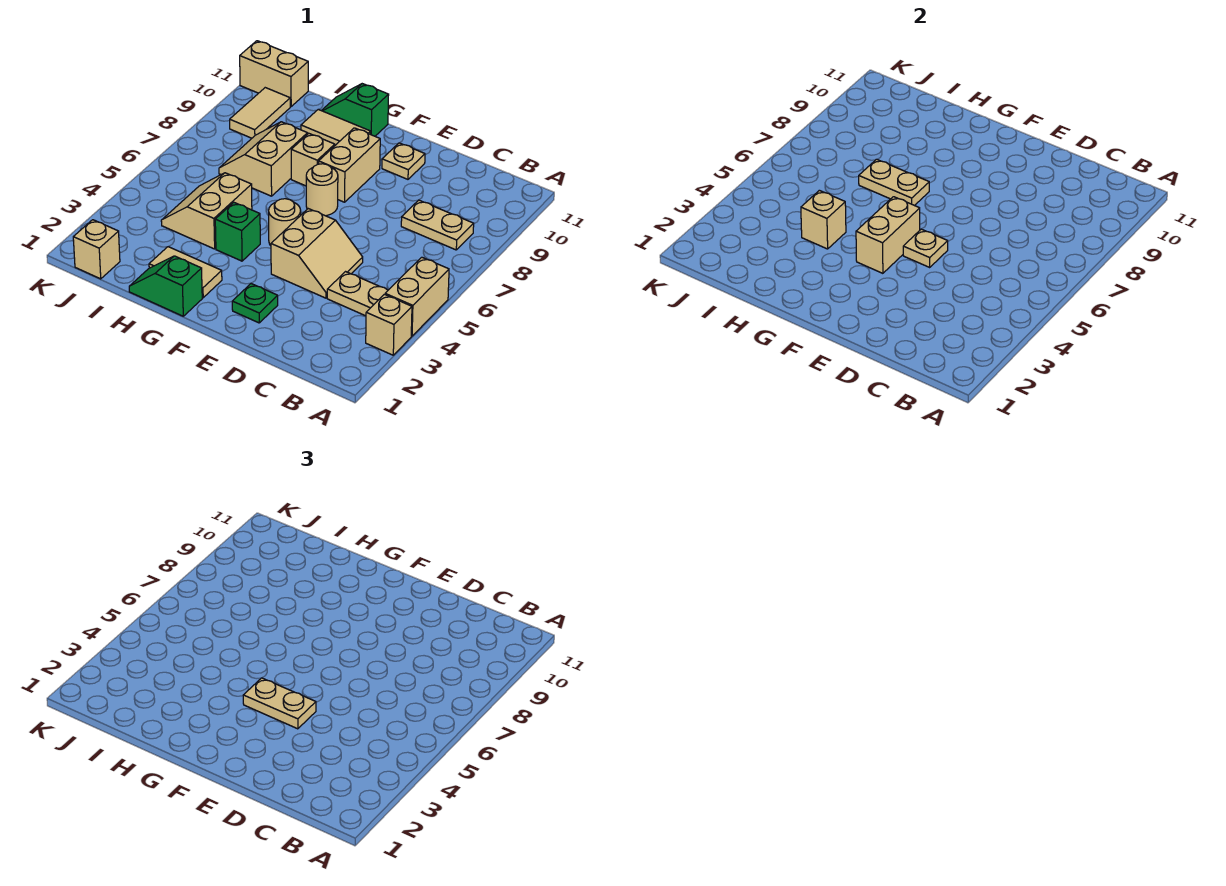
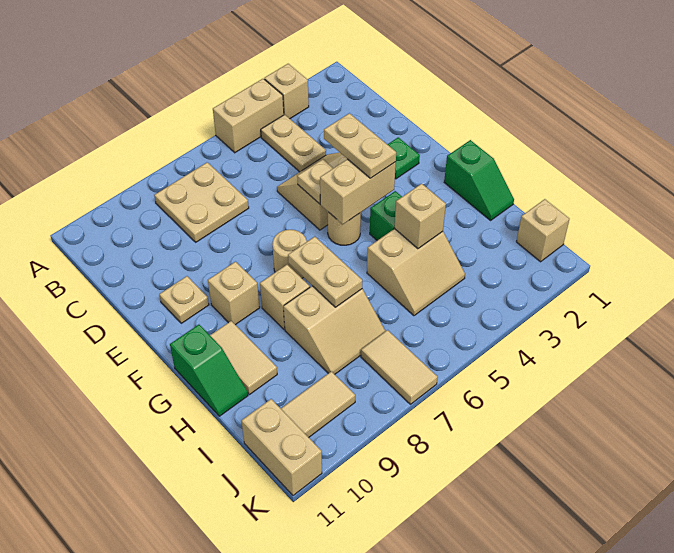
tan 1x2 plate [401,200,474,250] -> tan 2x2 plate [154,162,249,242]
tan 1x2 brick [319,128,380,202] -> tan 1x1 brick [208,262,260,325]
tan 1x2 tile [149,247,222,298] -> tan 1x2 tile moved to [361,330,438,404]

